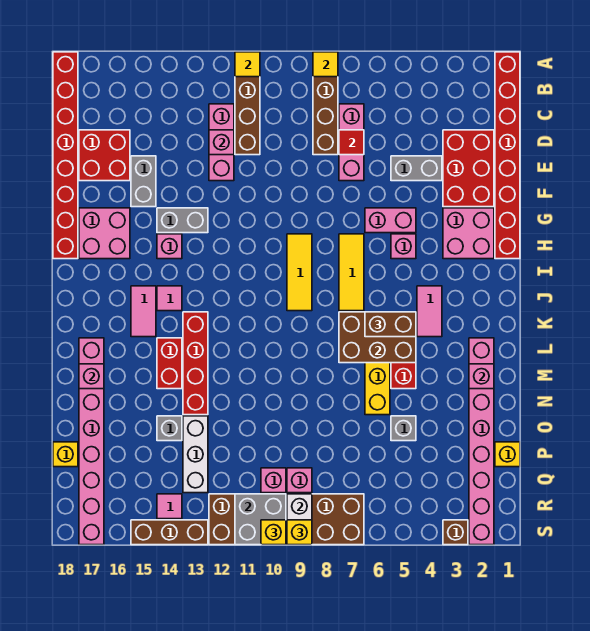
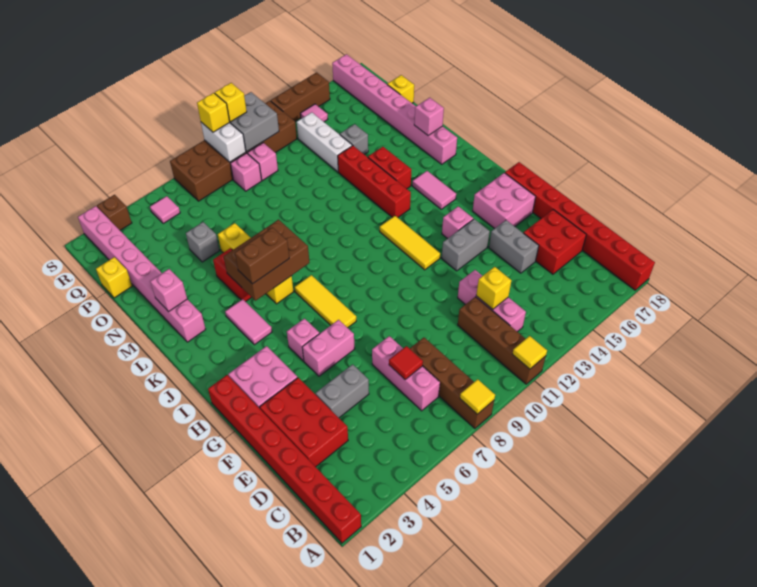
pink 1x1 brick [209,130,234,155] -> yellow 1x1 brick [476,267,511,309]
yellow 1x3 tile [287,234,312,311] -> yellow 1x3 tile moved to [380,216,440,270]
pink 1x1 tile [157,286,182,311] -> pink 1x1 tile moved to [150,196,180,223]

